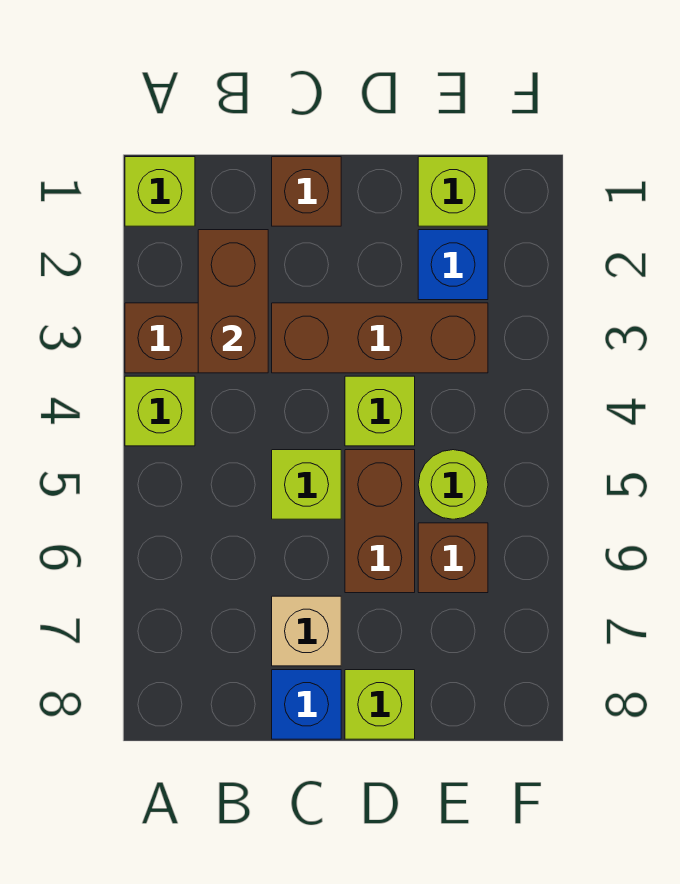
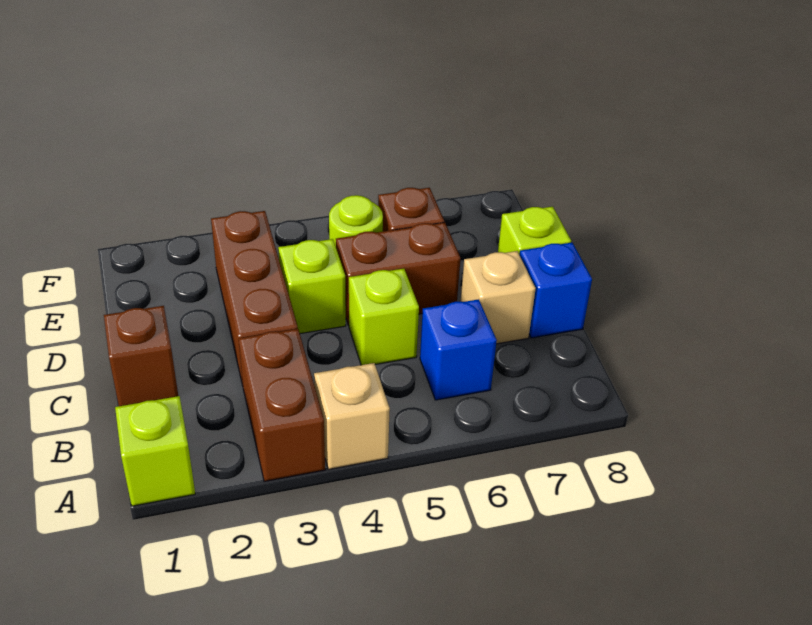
lime 1x1 brick [125,376,195,446] -> tan 1x1 brick [314,363,390,470]
brown 1x2 brick [198,230,268,373] -> none
lime 1x1 brick [418,157,488,226] -> none
blue 1x1 brick [418,230,488,300] -> blue 1x1 brick moved to [420,299,497,400]

